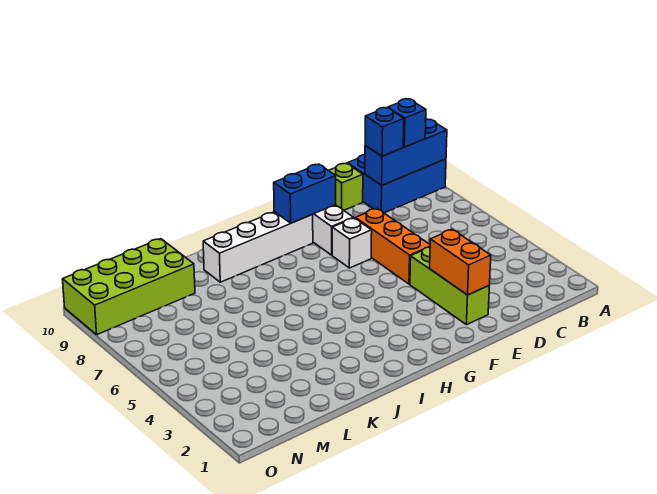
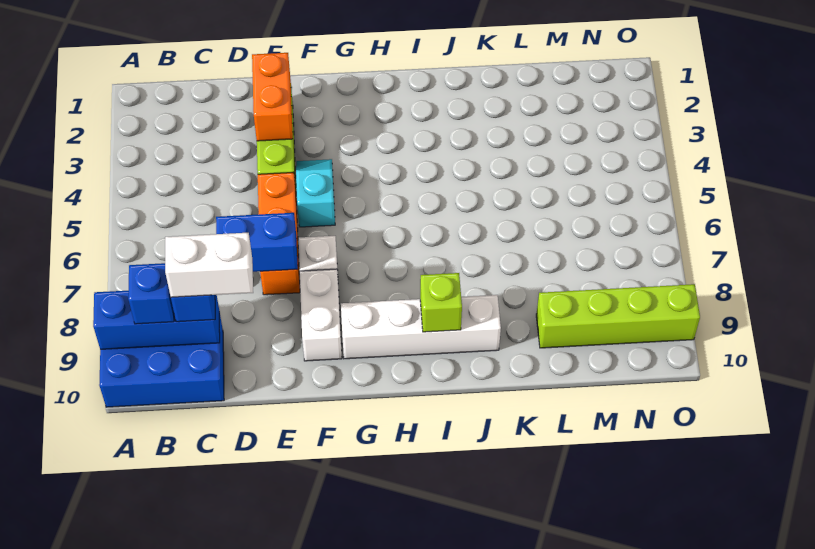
none -> white 1x2 brick [165,233,253,297]
lime 1x1 brick [328,163,363,210] -> lime 1x1 brick moved to [420,273,462,332]
none -> cyan 1x2 slope [296,159,335,227]
blue 1x2 brick [274,164,336,223] -> blue 1x2 brick moved to [216,213,298,272]
lime 2x4 brick [63,239,195,335] -> lime 1x4 brick [536,284,700,348]

